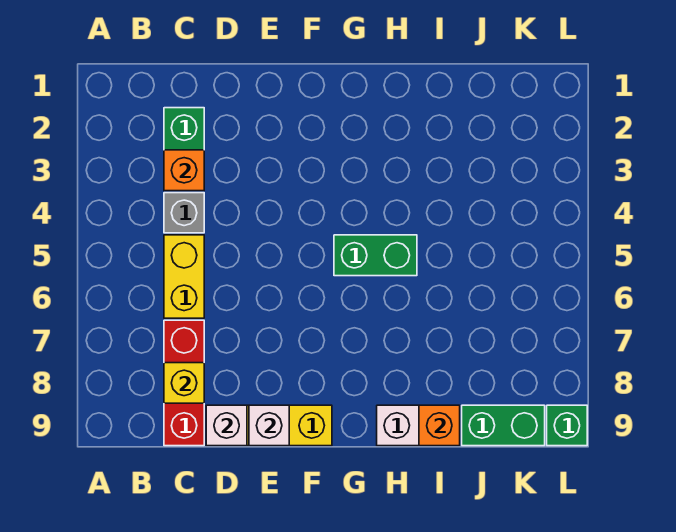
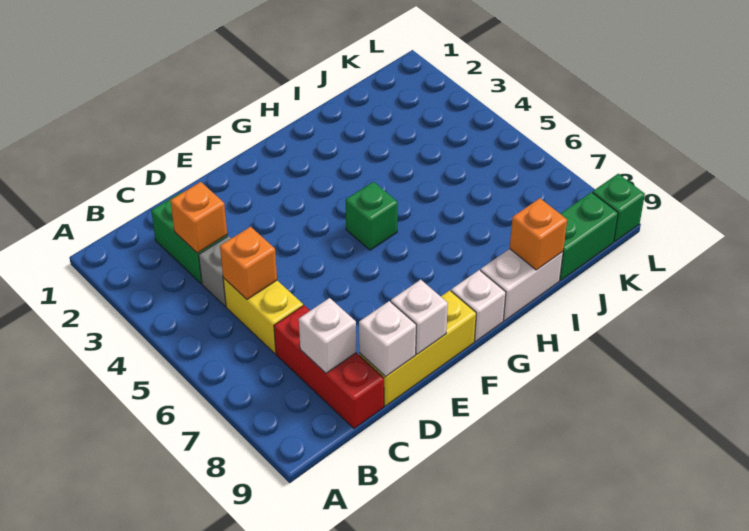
none -> orange 1x1 brick [220,227,277,299]
yellow 1x1 brick [164,363,204,403] -> white 1x1 brick [299,298,356,373]
green 1x2 brick [334,235,417,276] -> green 1x1 brick [346,182,398,250]
none -> white 1x1 brick [451,270,506,341]

